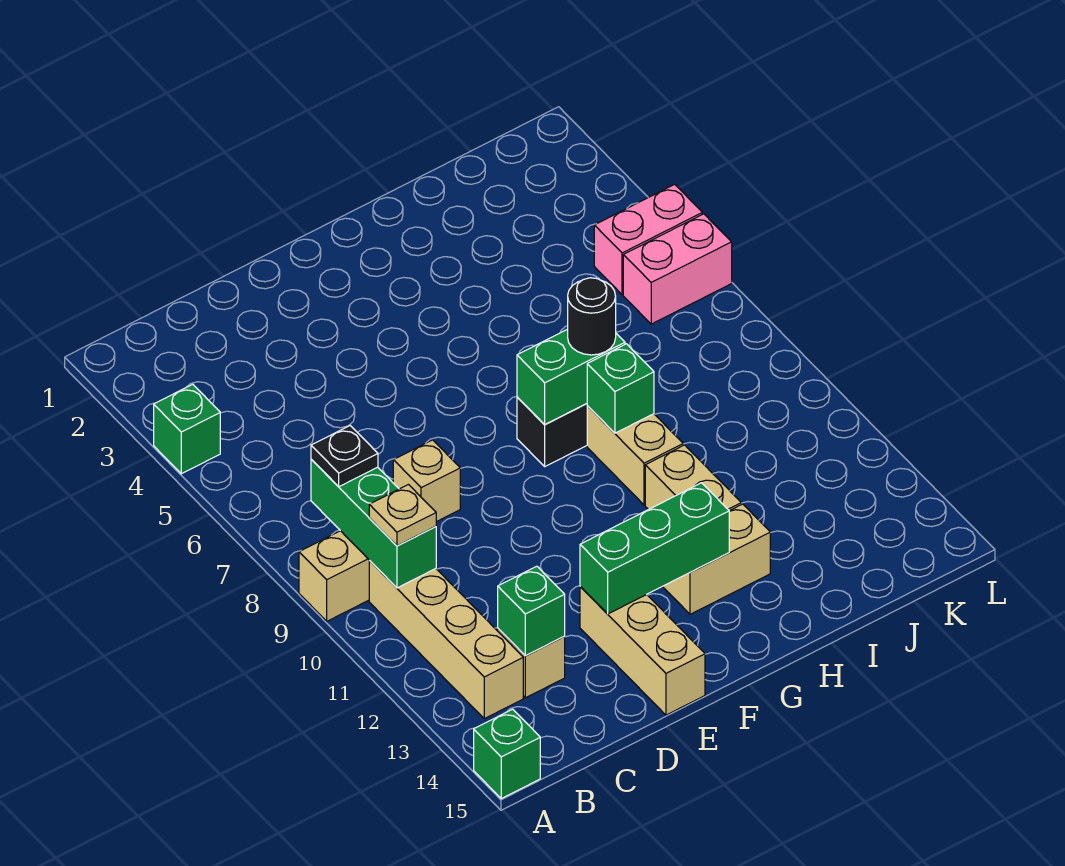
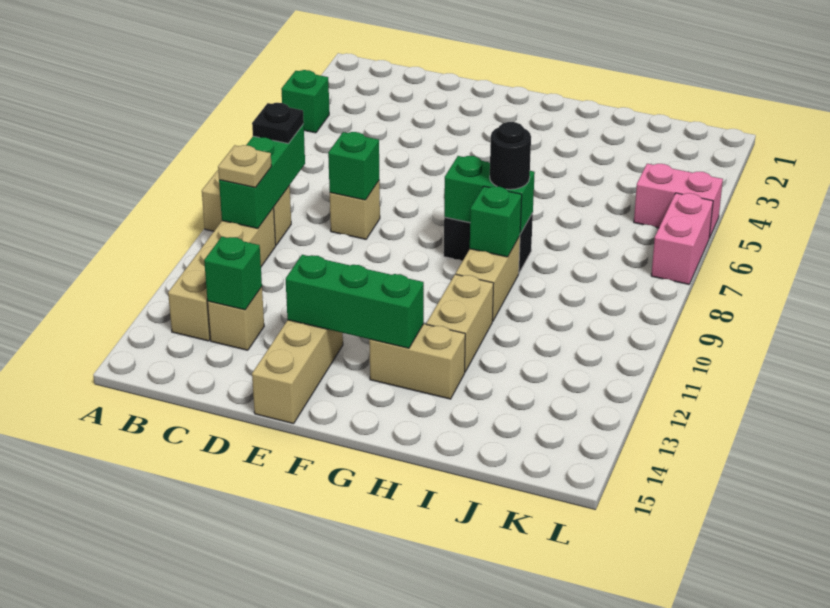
green 1x1 brick [474,709,540,799] -> green 1x1 brick moved to [328,132,379,200]
pink 1x2 brick [623,214,732,324] -> pink 1x2 brick turned to [651,193,713,284]

